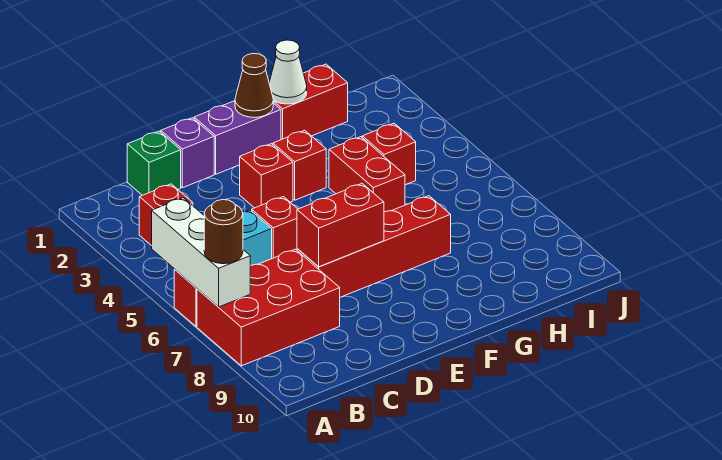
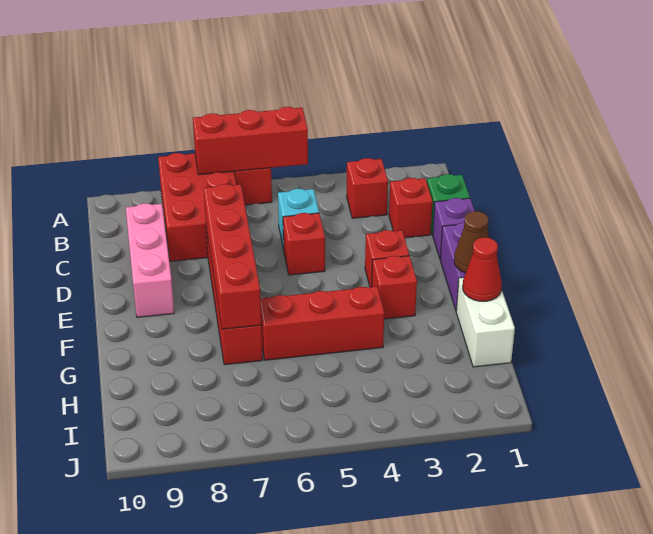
white 1x3 brick [152,198,250,307] -> red 1x3 brick [193,107,308,175]
brown 1x1 round brick [204,200,243,264] -> none
none -> pink 1x3 brick [126,203,174,317]
red 1x2 brick [297,184,384,267] -> red 1x4 brick [204,184,261,329]
red 1x2 brick [273,64,348,140] -> white 1x2 brick [456,277,515,367]
white 1x1 cone [269,40,307,104] -> red 1x1 cone [463,237,502,301]
red 1x2 brick [329,137,405,212] -> red 1x3 brick [260,286,384,360]
red 1x1 brick [362,123,416,185] -> red 1x1 brick moved to [389,178,432,238]

